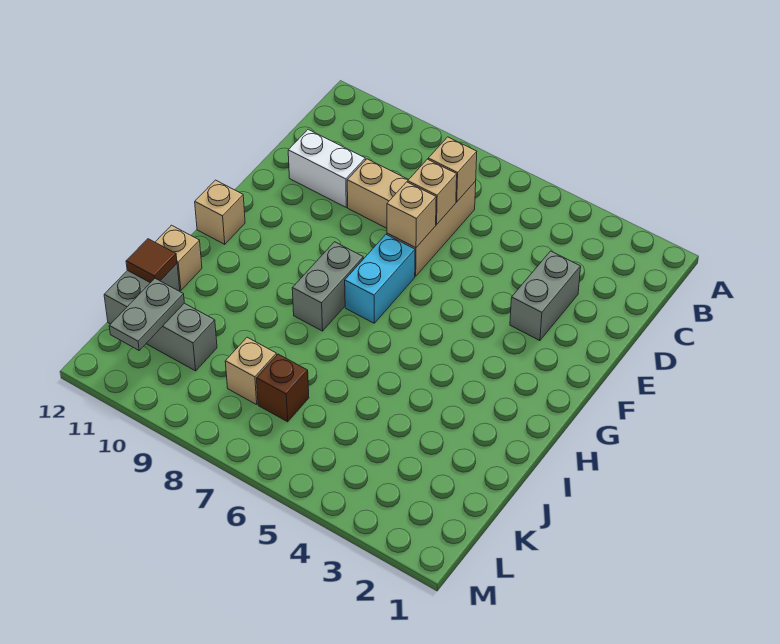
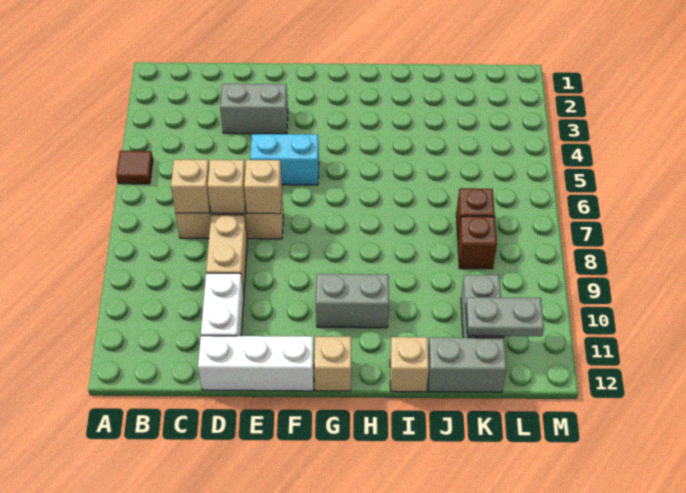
none -> white 1x3 brick [198,336,314,391]
cyan 1x2 brick [345,235,415,323] -> cyan 1x2 brick moved to [250,134,319,185]
grey 1x2 brick [292,242,363,331] -> grey 1x2 brick moved to [316,274,389,328]
brown 1x1 tile [126,239,177,283] -> brown 1x1 tile moved to [116,151,153,184]
tan 1x1 brick [225,337,277,405] -> brown 1x1 brick [458,216,497,269]

